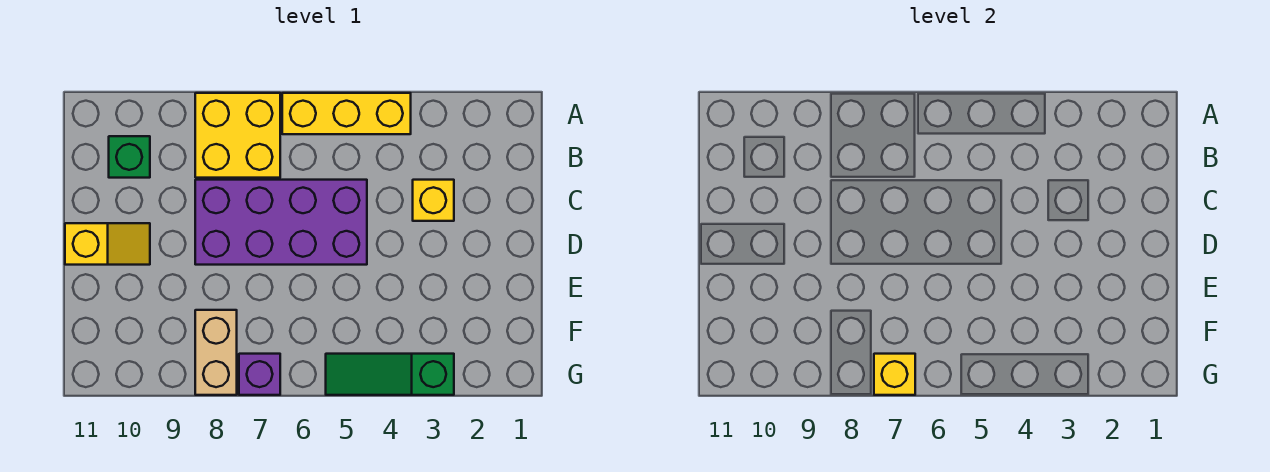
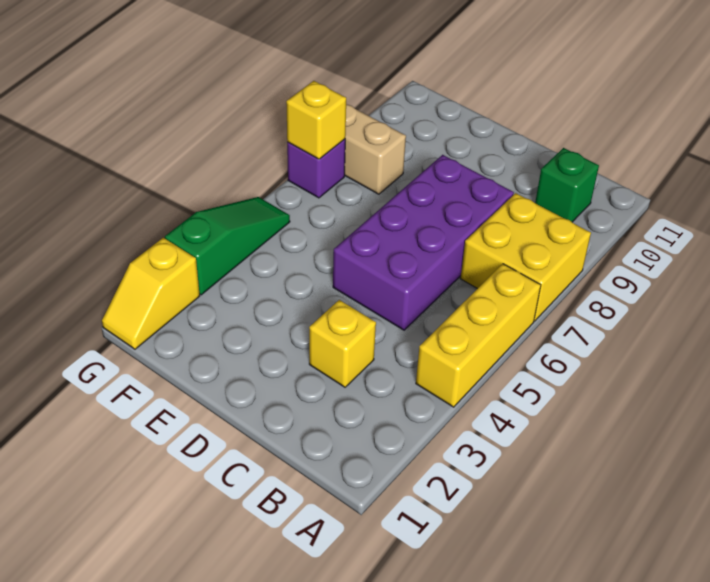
yellow 1x2 slope [65,223,150,265] -> yellow 1x2 slope moved to [102,238,200,349]

